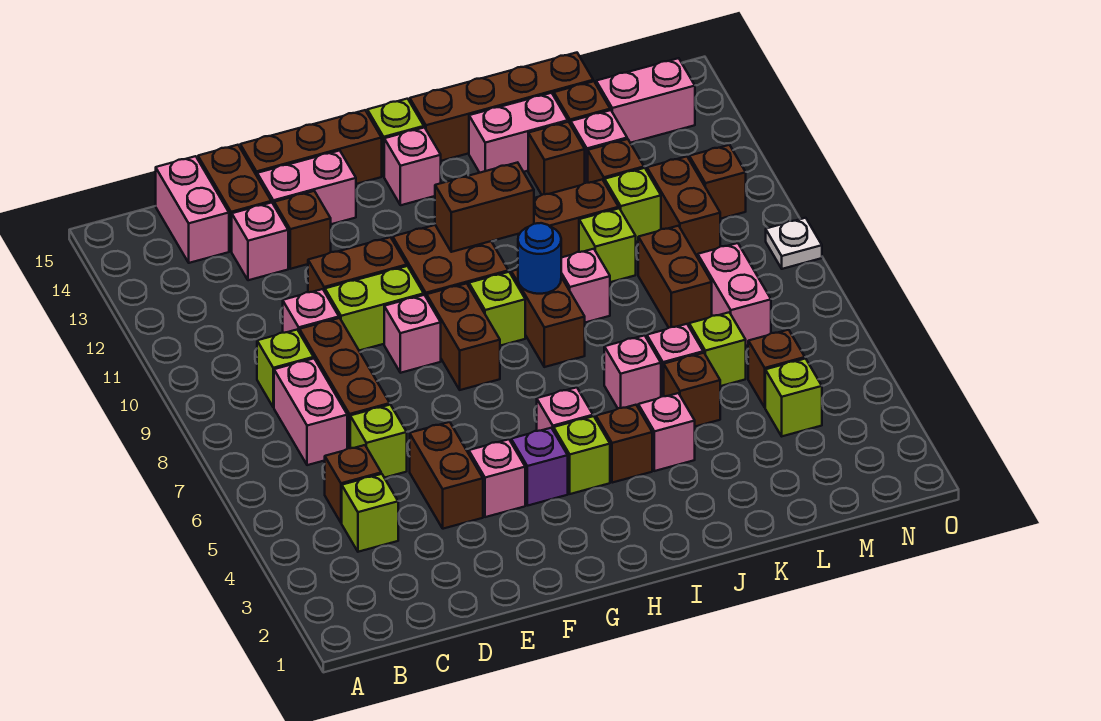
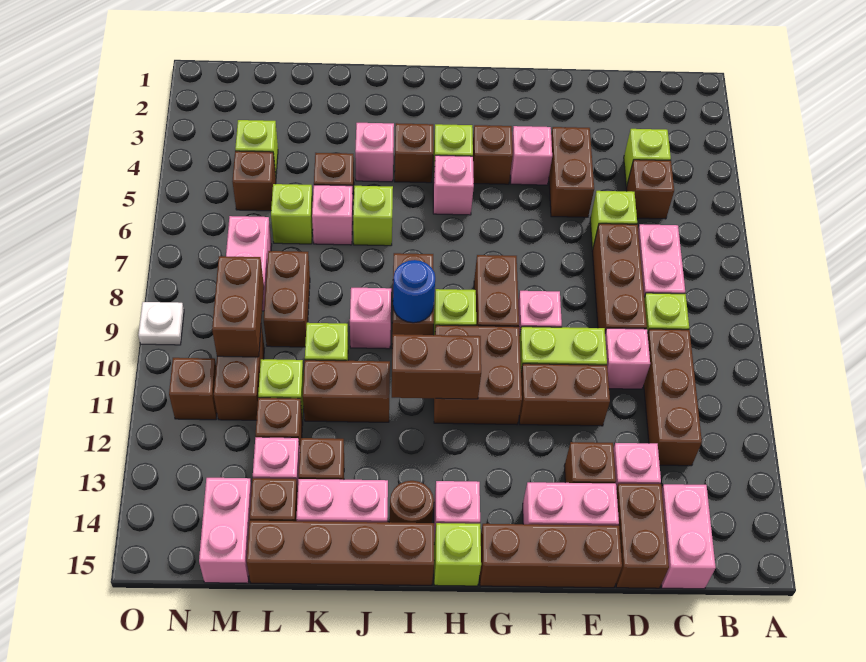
none -> brown 1x3 brick [644,329,702,466]
purple 1x1 brick [511,428,568,506] -> brown 1x1 brick [473,125,513,184]
none -> brown 1x1 round brick [389,481,434,523]
pink 1x1 brick [604,335,661,408] -> lime 1x1 brick [353,186,393,246]
none -> brown 1x2 brick [212,256,264,357]
pink 1x2 brick [596,58,695,143] -> pink 1x2 brick turned to [199,478,252,583]

